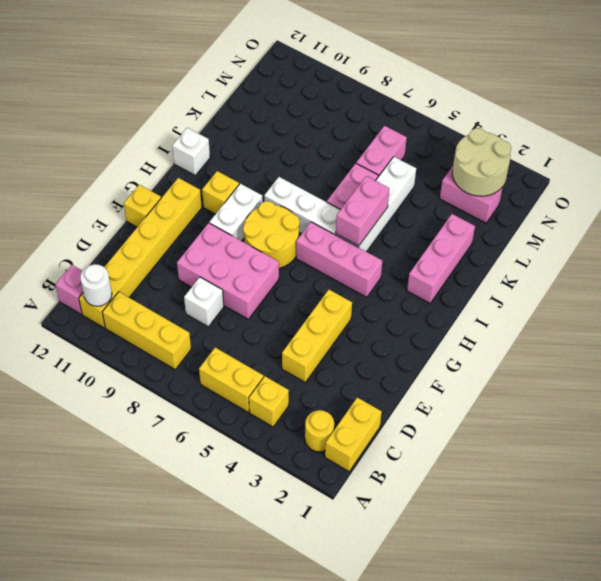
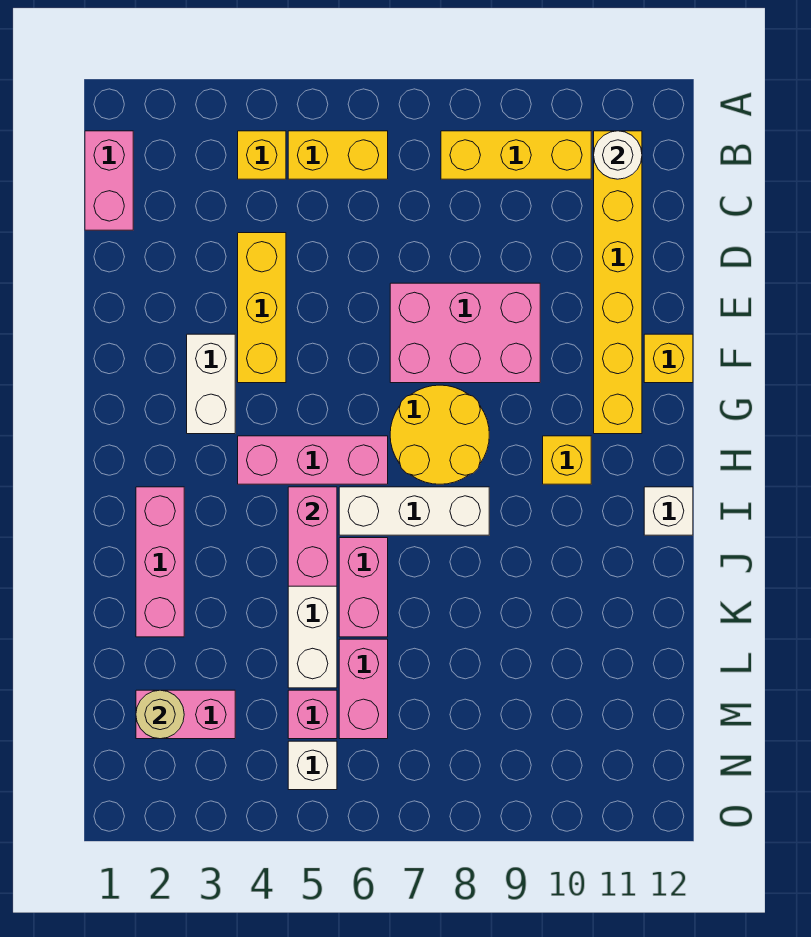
yellow 1x2 brick [325,397,382,471] -> pink 1x2 brick [85,131,133,230]
yellow 1x1 round brick [305,410,334,452] -> none
pink 1x1 brick [55,265,83,314] -> pink 1x1 brick moved to [288,690,337,739]
white 1x1 brick [184,277,224,327] -> white 1x1 brick moved to [288,741,337,790]
white 1x2 brick [209,184,263,241] -> white 1x2 brick moved to [187,334,235,434]
tan 2x2 round brick [452,128,511,196] -> tan 1x1 round brick [136,690,184,739]

